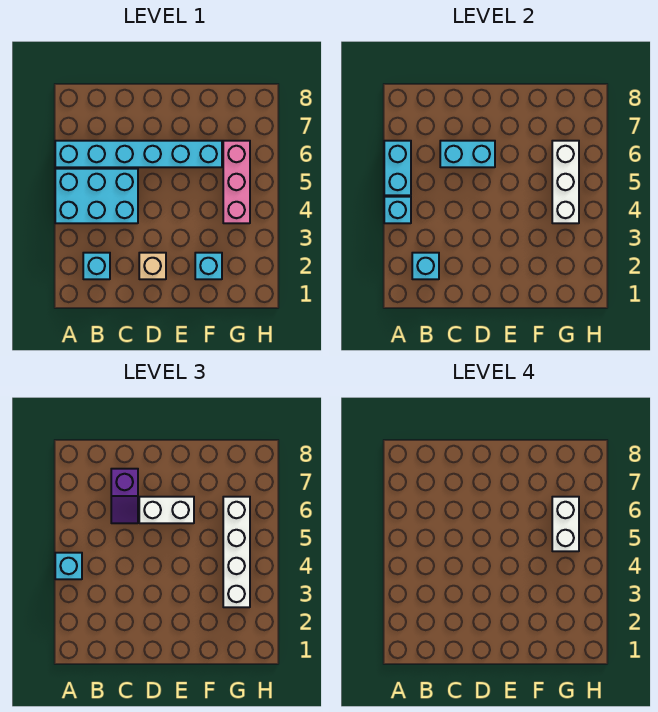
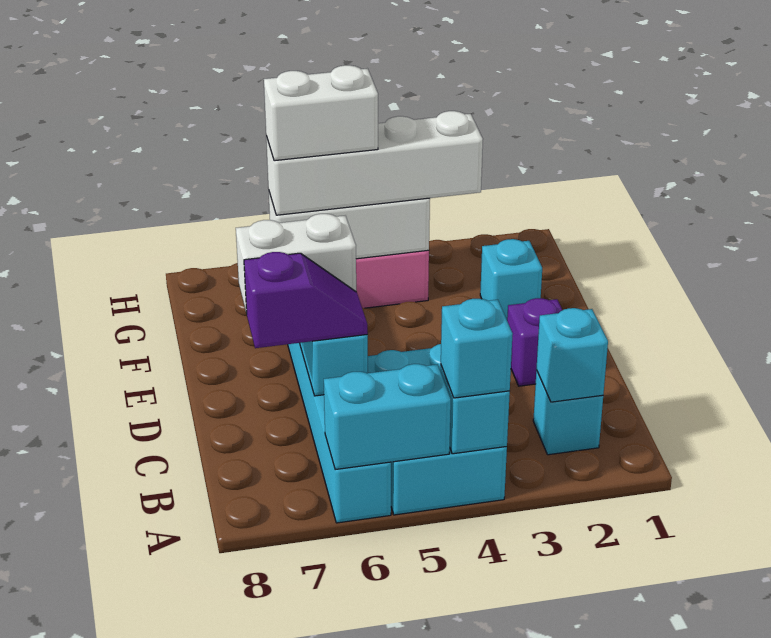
tan 1x1 brick [139,253,166,279] -> purple 1x1 brick [507,298,562,386]
white 1x2 brick [139,497,194,523] -> white 1x2 brick turned to [236,214,356,314]

